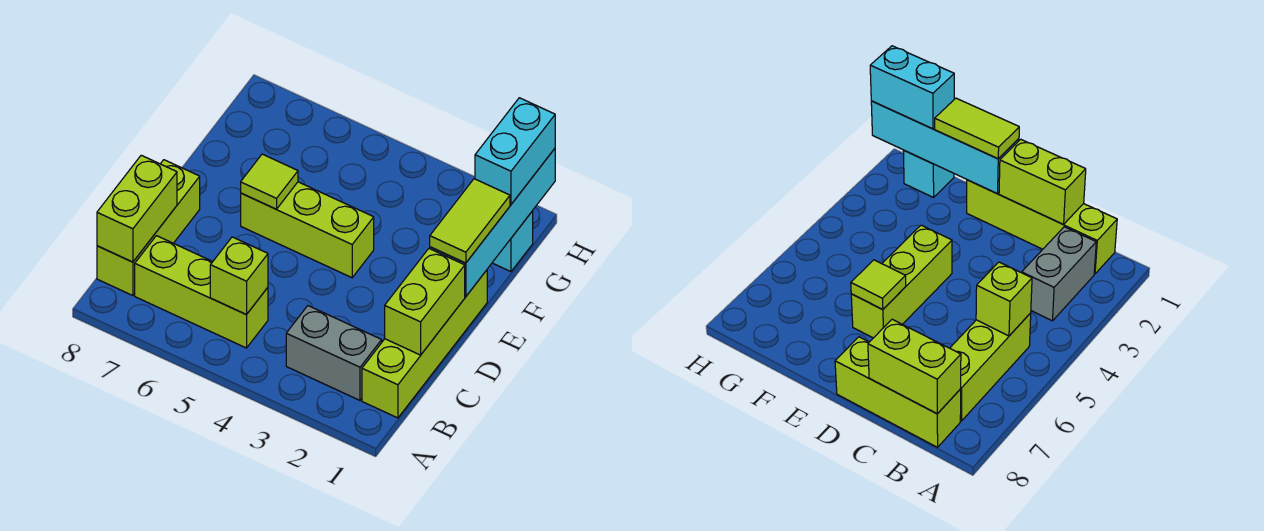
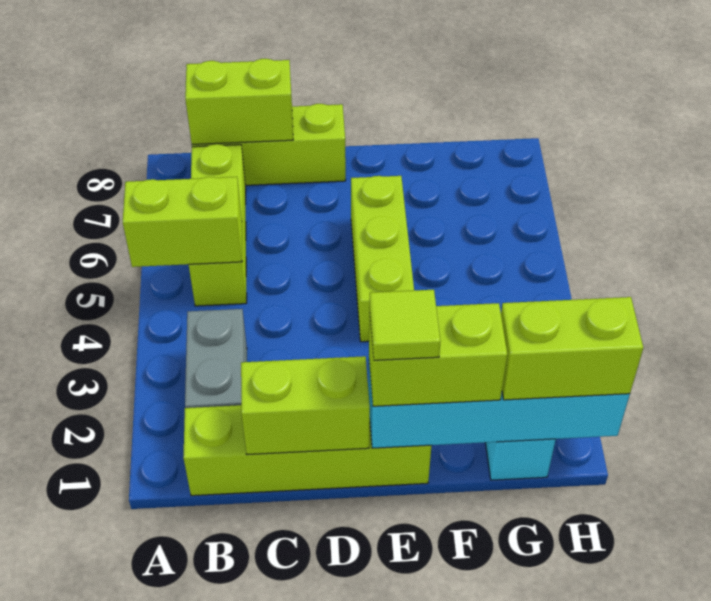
lime 1x1 brick [210,237,268,315] -> lime 1x2 brick [123,177,242,267]
lime 1x2 tile [430,179,510,263] -> lime 1x2 brick [369,303,507,406]
lime 1x1 tile [241,154,298,209] -> lime 1x1 tile moved to [369,290,440,360]
cyan 1x2 brick [475,98,555,204] -> lime 1x2 brick [501,297,643,400]

